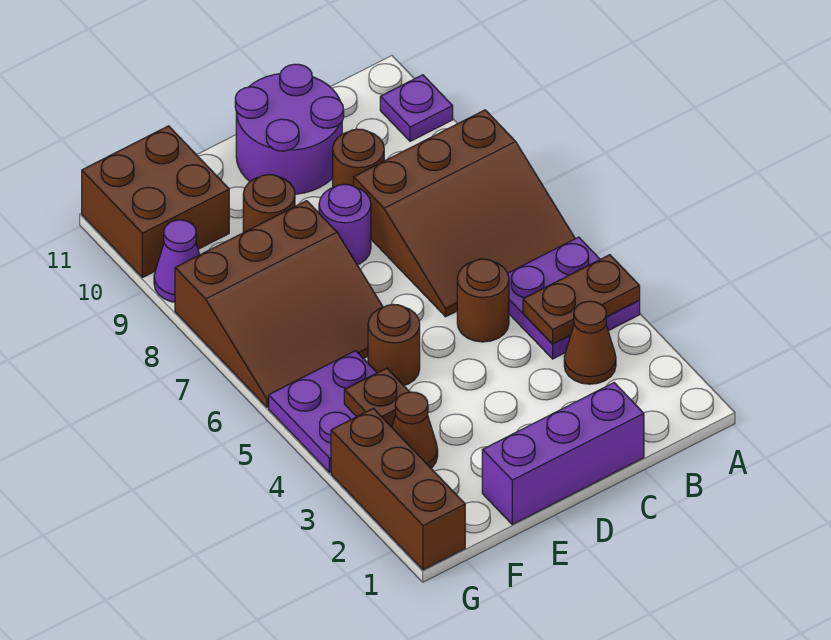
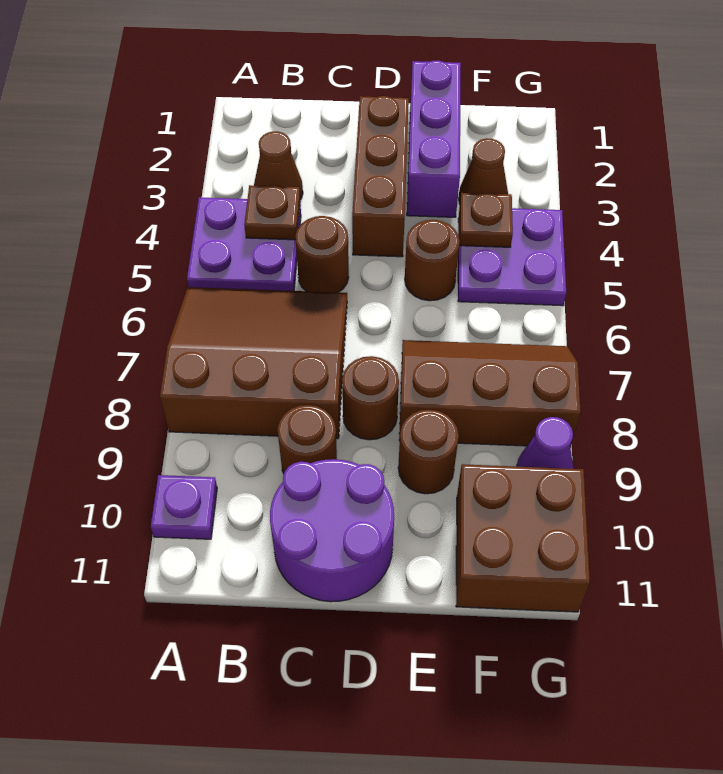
brown 1x2 plate [523,255,640,344] -> brown 1x1 plate [244,185,300,240]
purple 1x3 brick [482,383,644,524] -> purple 1x3 brick turned to [407,61,461,217]
purple 1x1 round brick [319,184,371,265] -> brown 1x1 round brick [342,356,399,440]
brown 3x3 slope [175,201,383,407] -> brown 2x3 slope [399,340,581,447]
brown 1x3 brick [331,408,465,570] -> brown 1x3 brick moved to [352,96,409,257]

